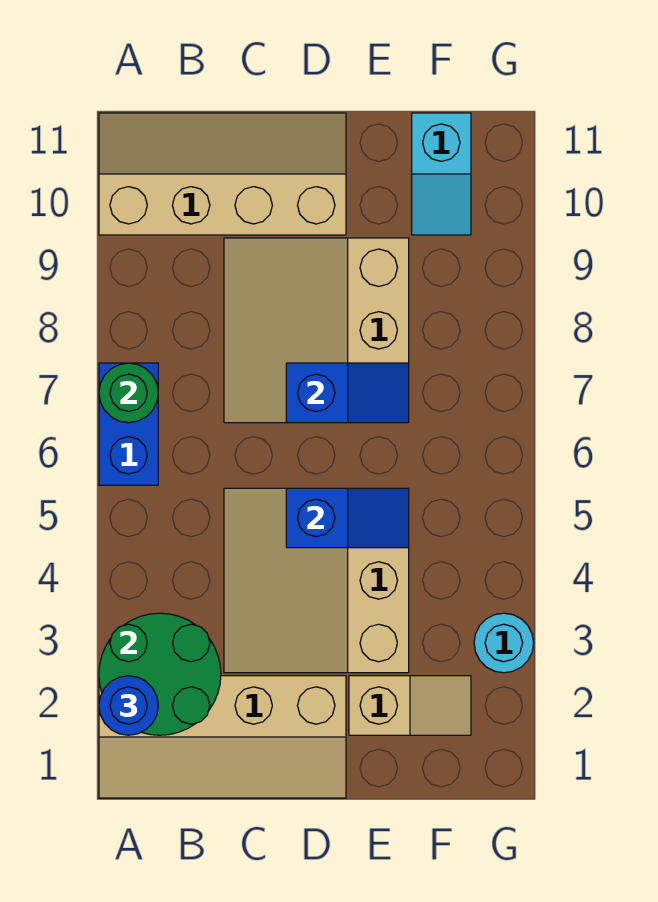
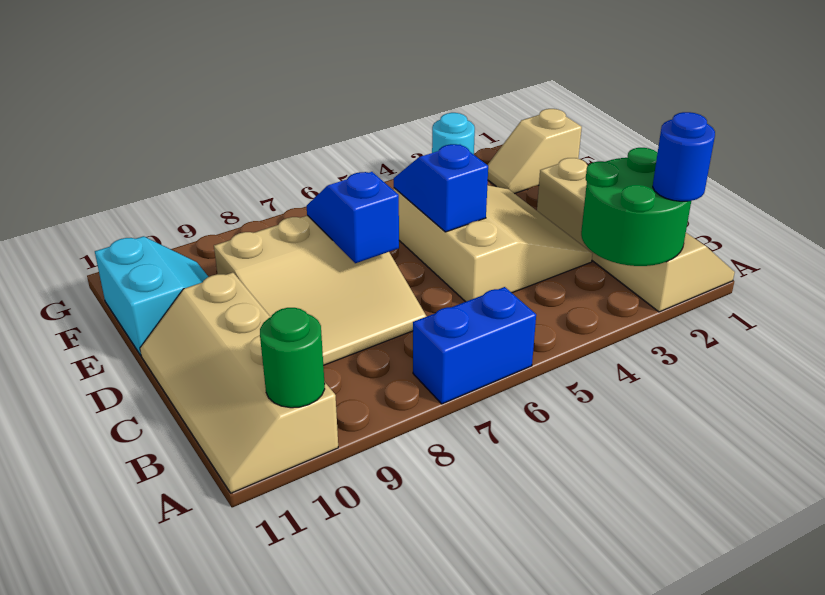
green 1x1 round brick [99,363,158,423] -> green 1x1 round brick moved to [260,308,325,408]
tan 3x3 slope [224,488,409,673] -> tan 3x3 slope turned to [394,185,593,302]
tan 1x2 slope [349,676,471,735] -> tan 1x2 slope turned to [488,109,582,194]
cyan 1x2 slope [412,113,471,235] -> cyan 2x2 slope [95,236,208,355]

